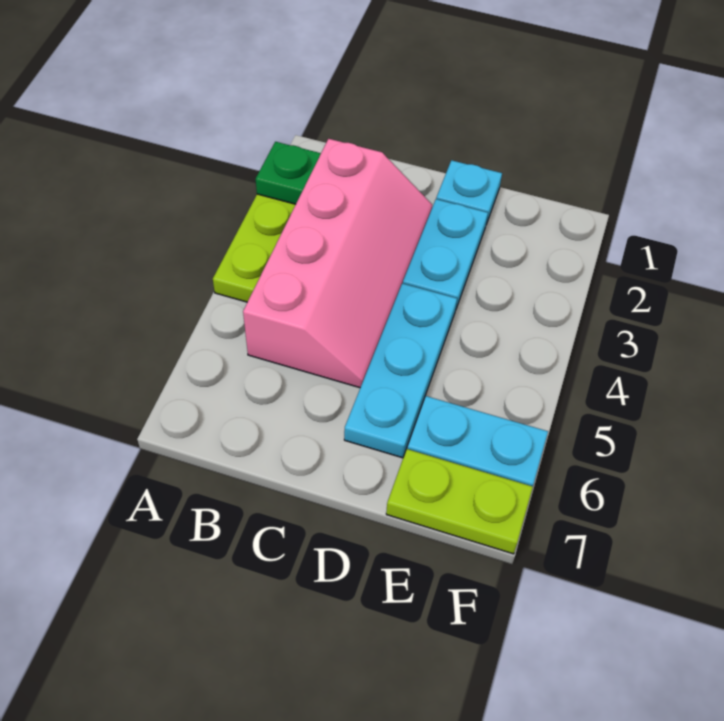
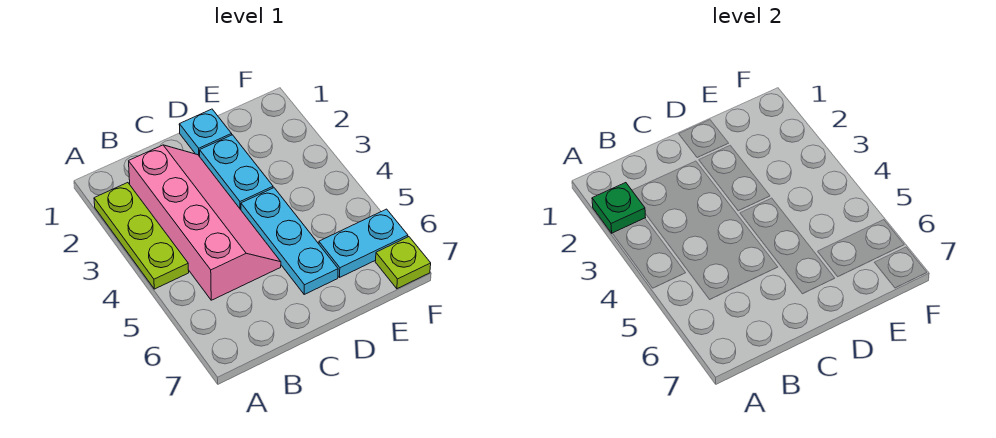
lime 1x2 plate [386,449,533,554] -> lime 1x1 plate [375,237,431,289]

